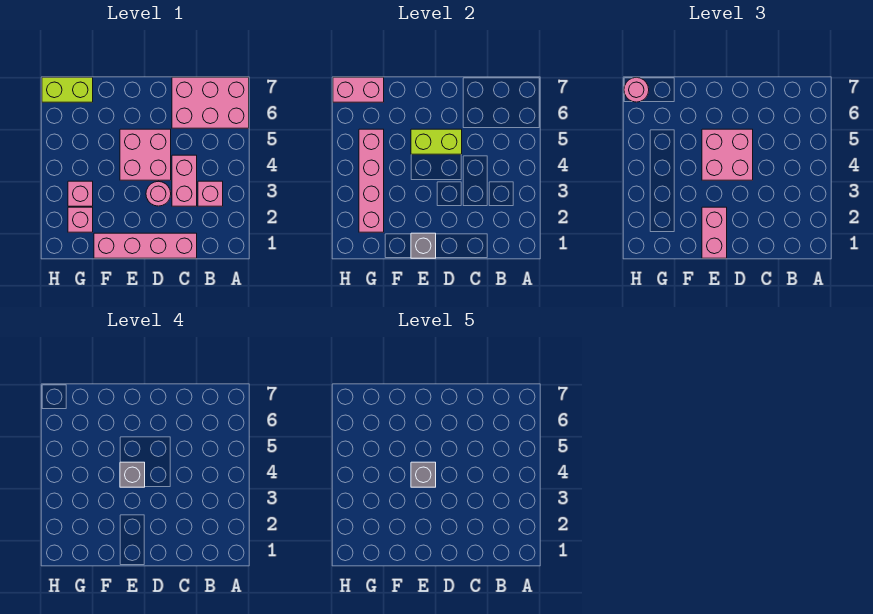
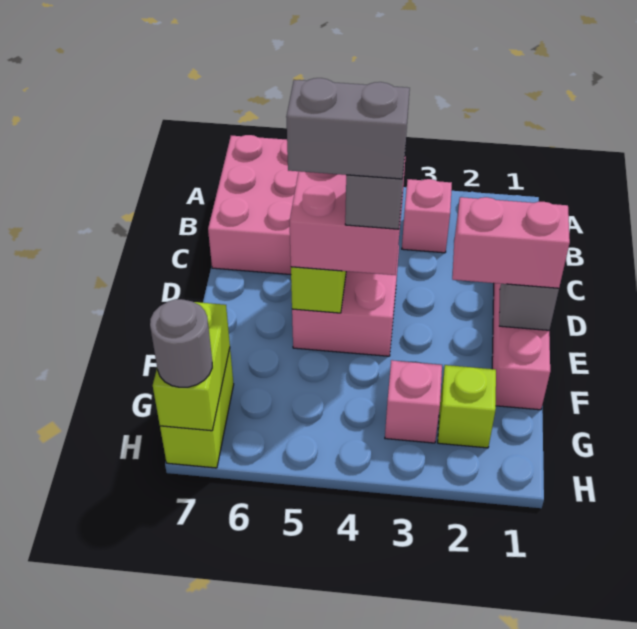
pink 1x2 brick [172,155,197,206] -> none
pink 1x1 round brick [146,181,171,206] -> none
grey 1x1 brick [411,462,436,487] -> grey 1x2 brick [286,78,410,179]
pink 1x1 brick [68,207,93,232] -> lime 1x1 brick [438,365,496,448]
pink 1x4 brick [359,129,384,232] -> none
pink 1x2 brick [333,77,384,102] -> lime 1x2 brick [153,302,230,431]
pink 1x1 round brick [624,77,649,102] -> grey 1x1 round brick [150,299,212,387]

